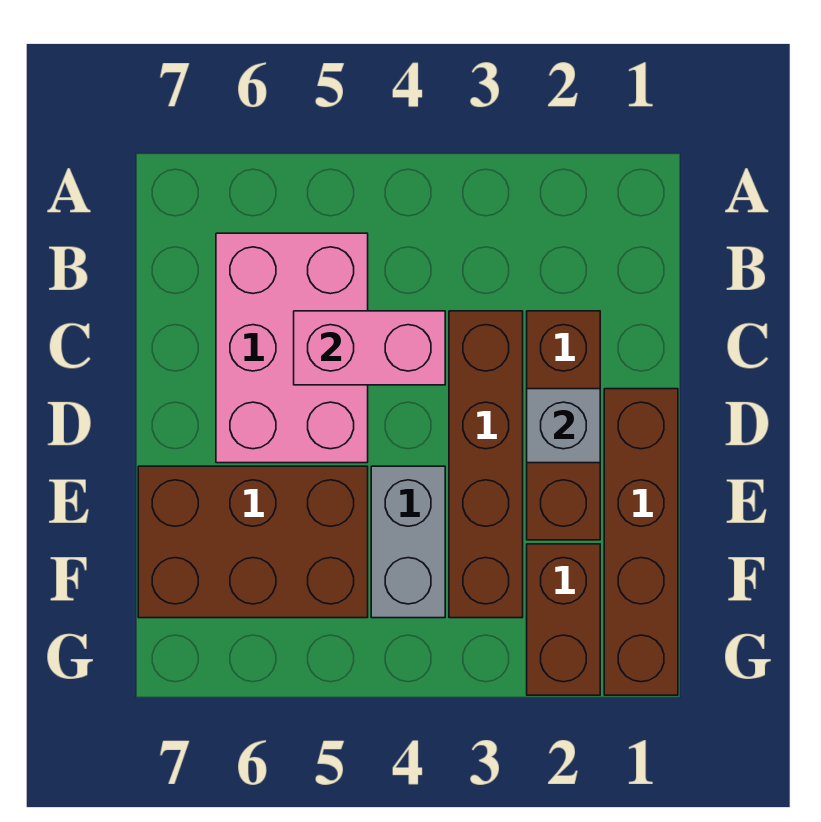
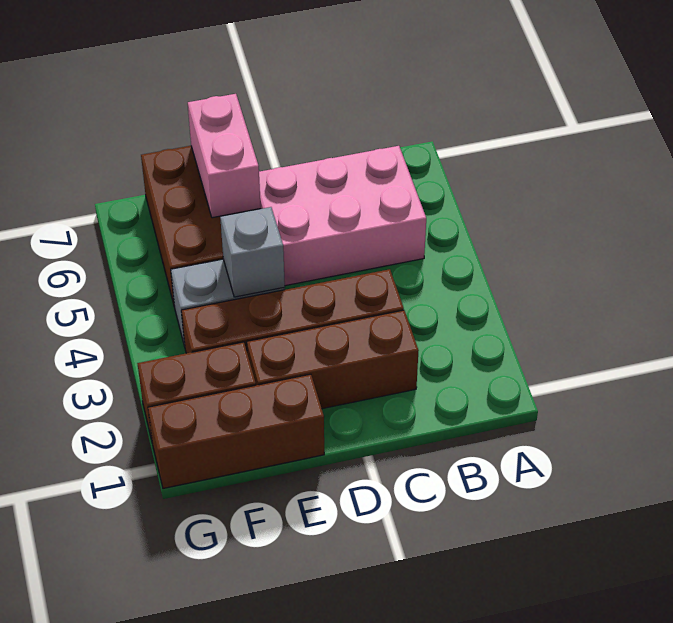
pink 1x2 brick [294,311,445,385] -> pink 1x2 brick moved to [188,94,261,218]
brown 1x4 brick [604,389,678,695] -> brown 1x3 brick [148,374,324,488]
grey 1x1 brick [527,389,600,463] -> grey 1x1 brick moved to [220,207,285,297]

